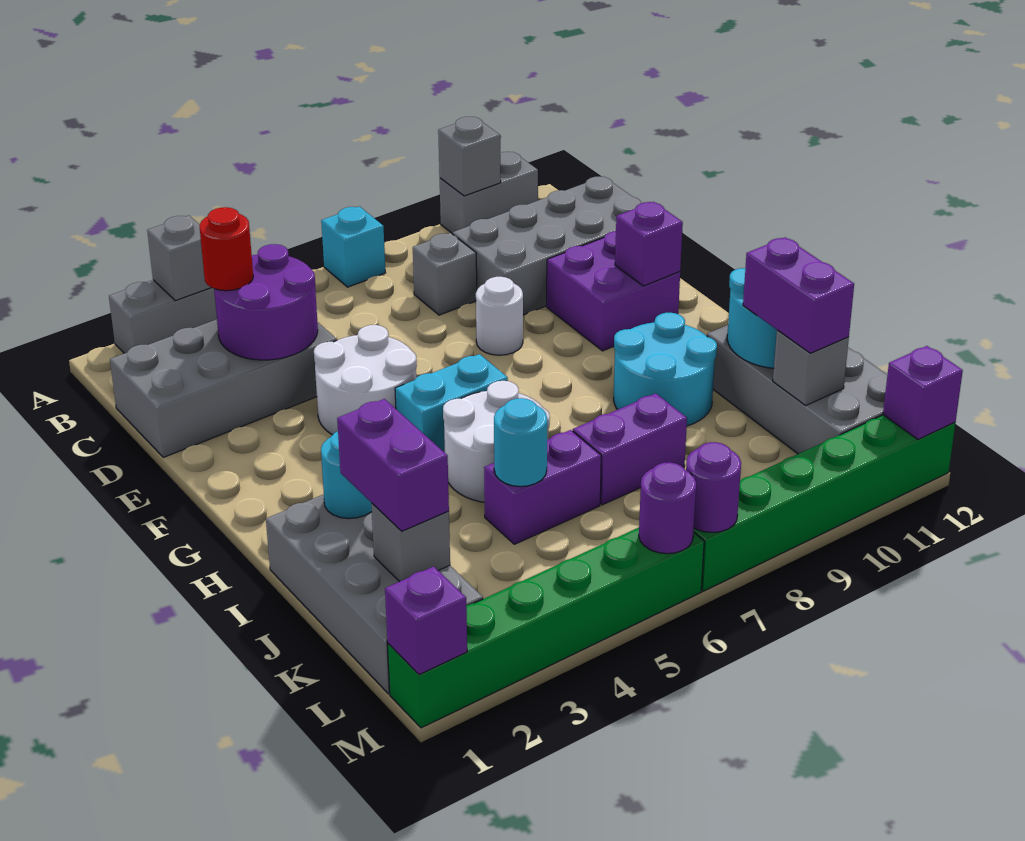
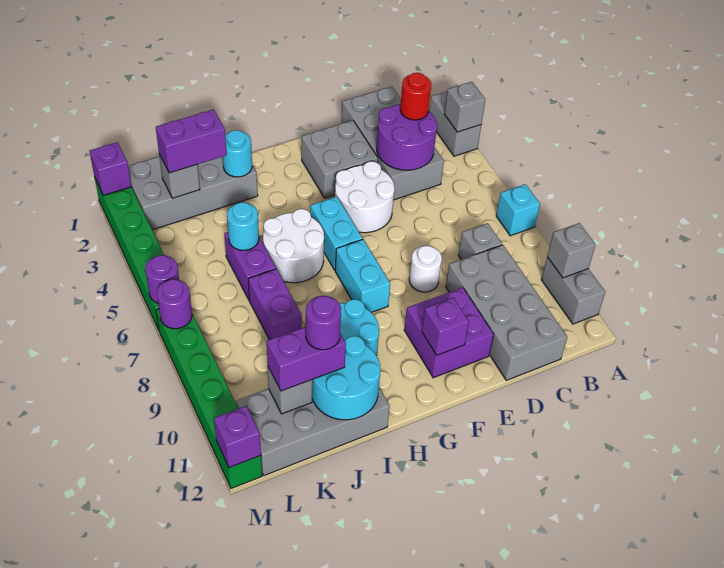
none -> grey 2x2 brick [302,120,378,198]
none -> cyan 1x2 brick [335,240,390,312]
none -> purple 1x1 round brick [306,296,341,350]

